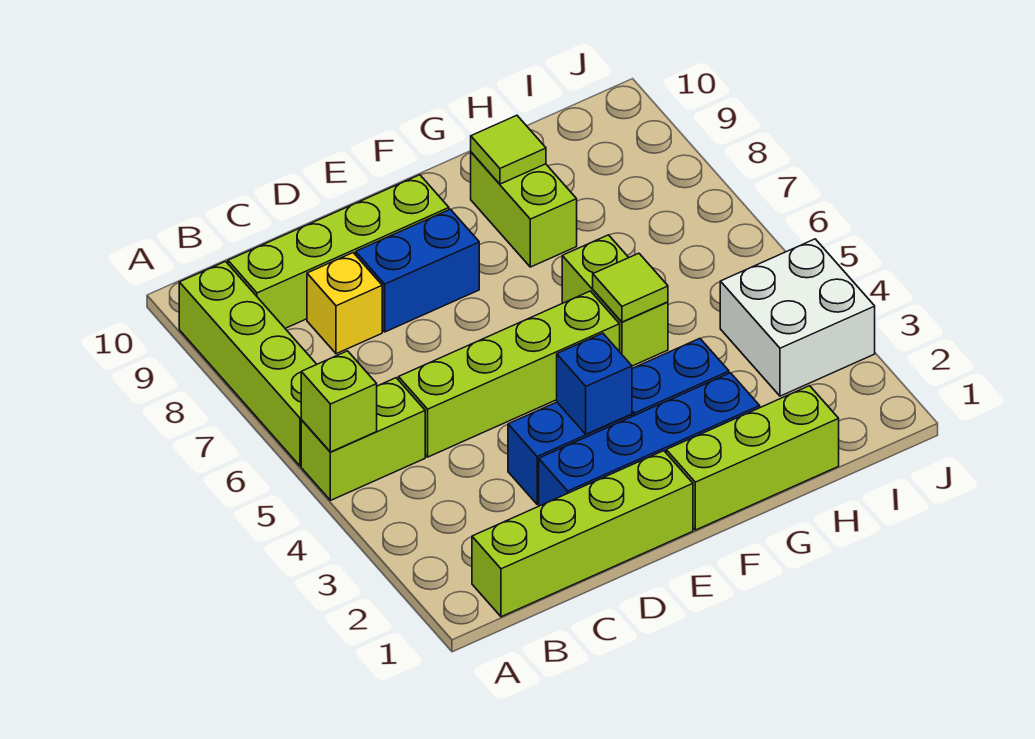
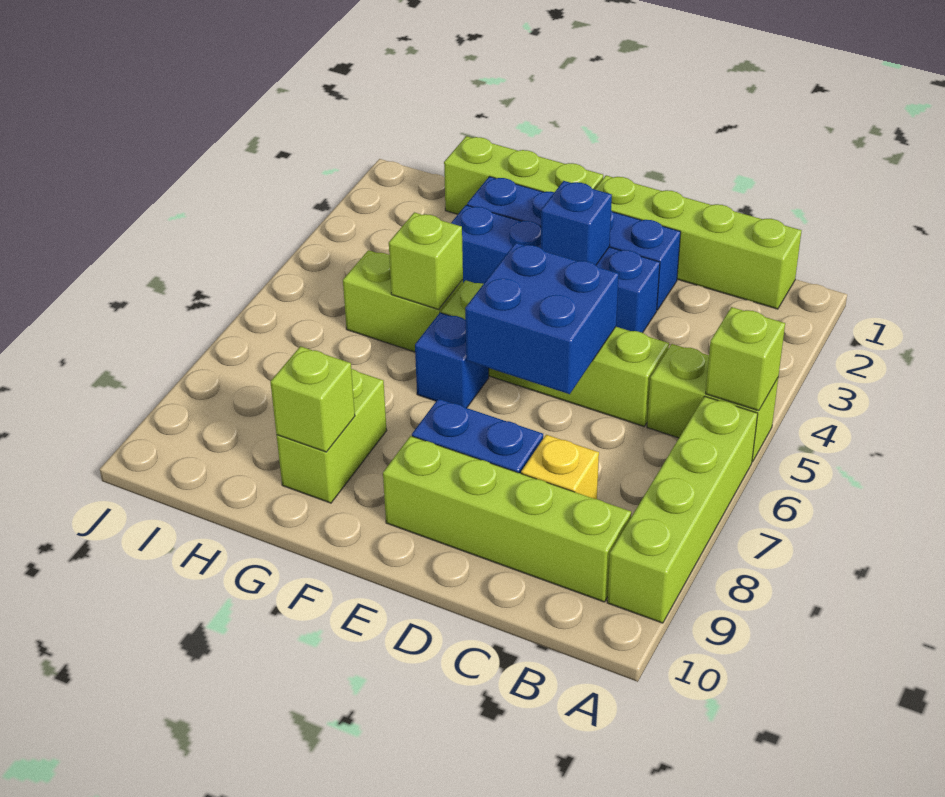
none -> blue 2x2 brick [465,243,619,394]
none -> blue 1x1 brick [415,313,489,408]
lime 1x2 brick [562,235,668,366] -> lime 1x2 brick turned to [343,250,463,352]
lime 1x1 tile [593,253,668,322] -> lime 1x1 brick [389,212,463,309]
lime 1x1 tile [471,115,546,184] -> lime 1x1 brick [270,346,355,452]
white 2x2 brick [720,239,875,396] -> none

